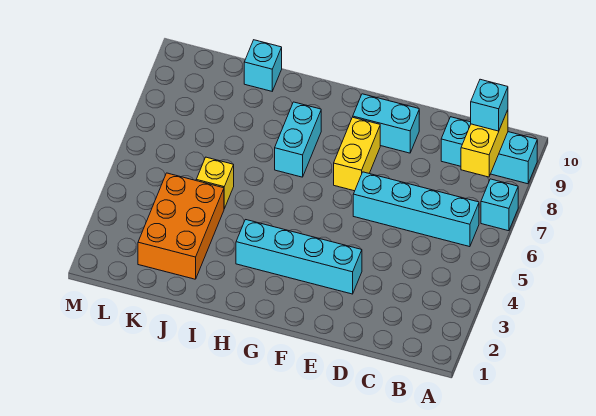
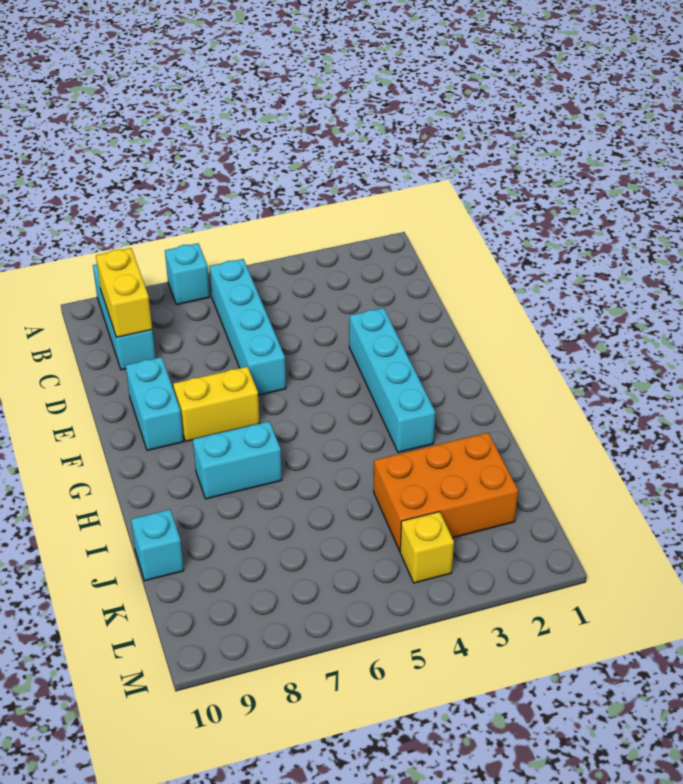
yellow 1x2 brick [461,110,508,177] -> yellow 1x2 brick turned to [96,248,152,337]
cyan 1x1 brick [471,79,508,131] -> none
yellow 1x1 brick [196,157,234,209] -> yellow 1x1 brick moved to [400,512,454,583]

